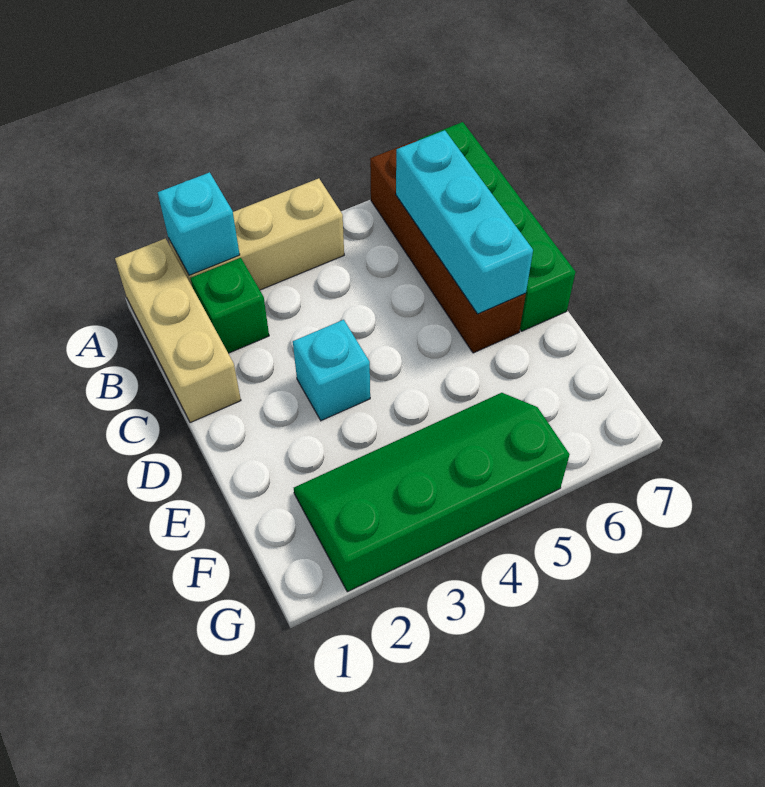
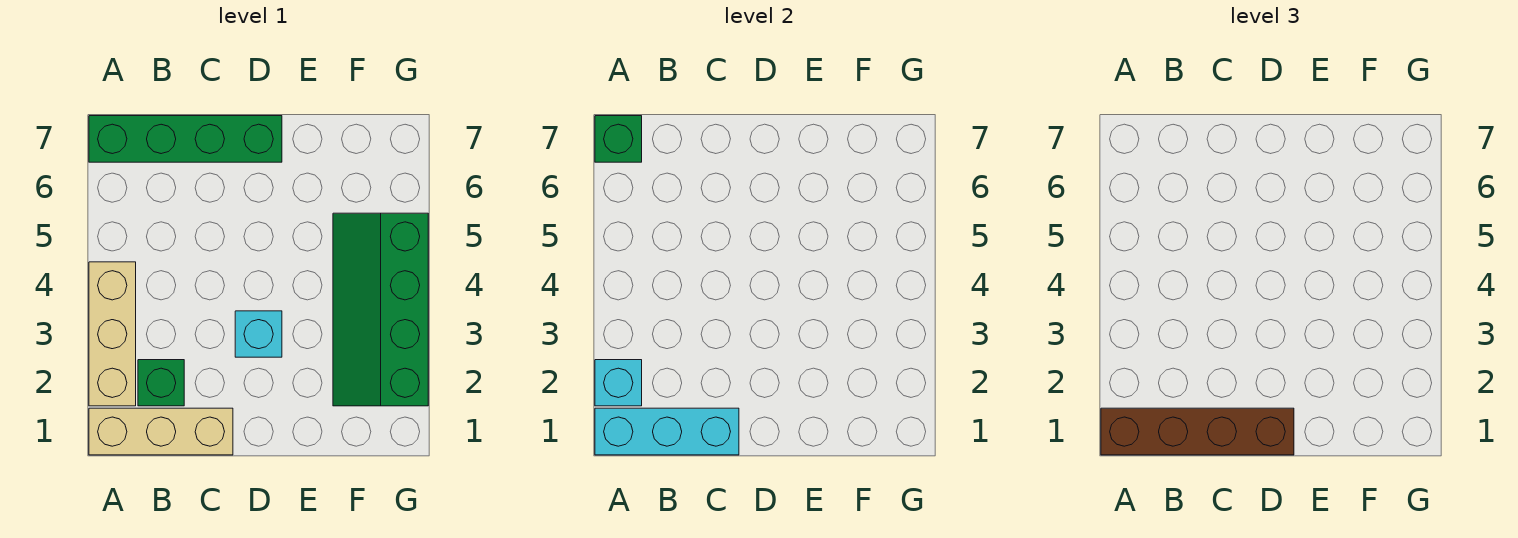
brown 1x4 brick [370,140,526,353] -> brown 1x4 brick moved to [1101,408,1294,455]
none -> green 1x1 brick [595,116,642,162]
cyan 1x3 brick [396,130,533,314] -> cyan 1x3 brick moved to [595,408,739,455]

